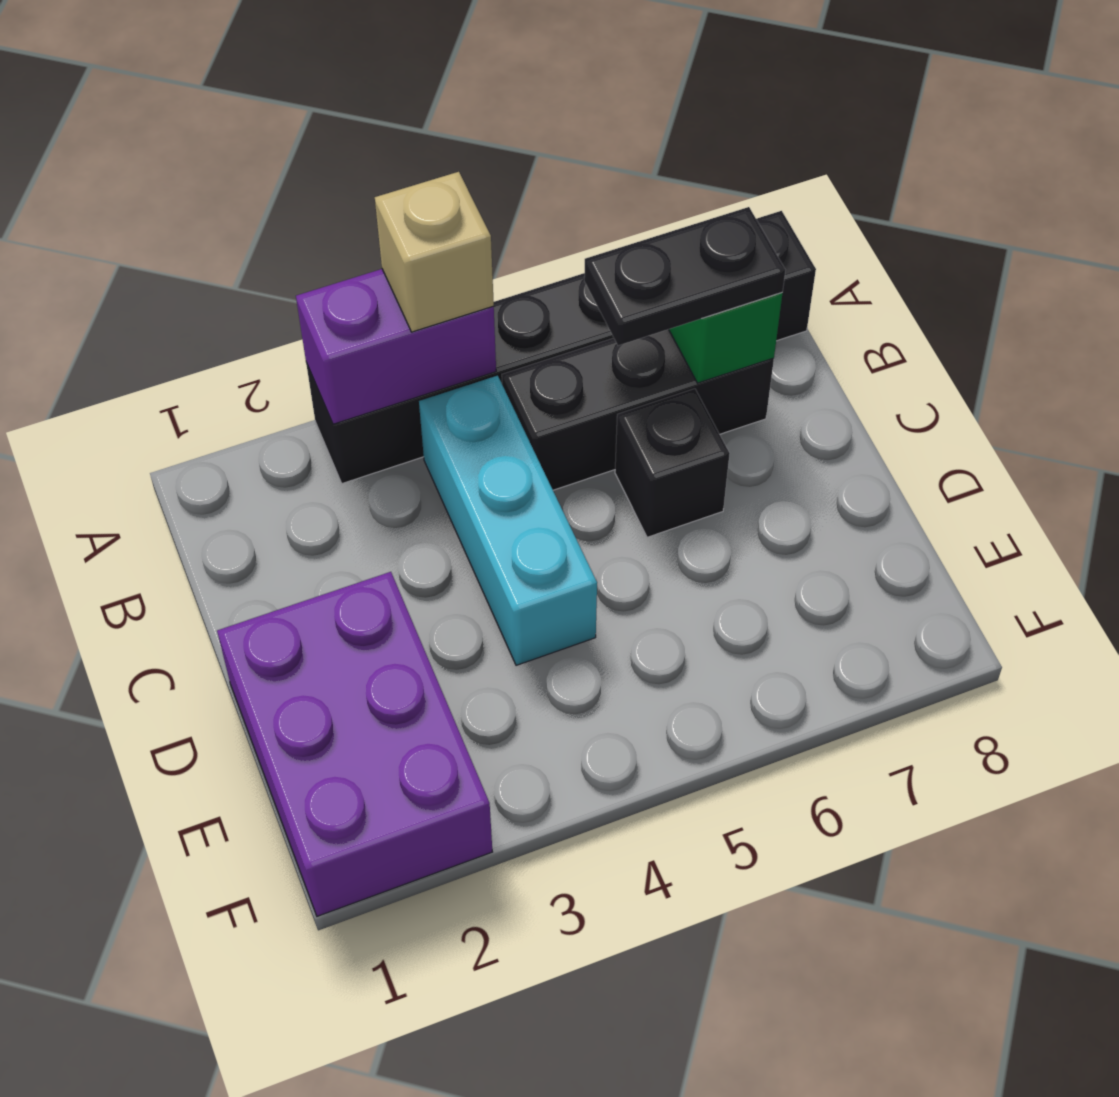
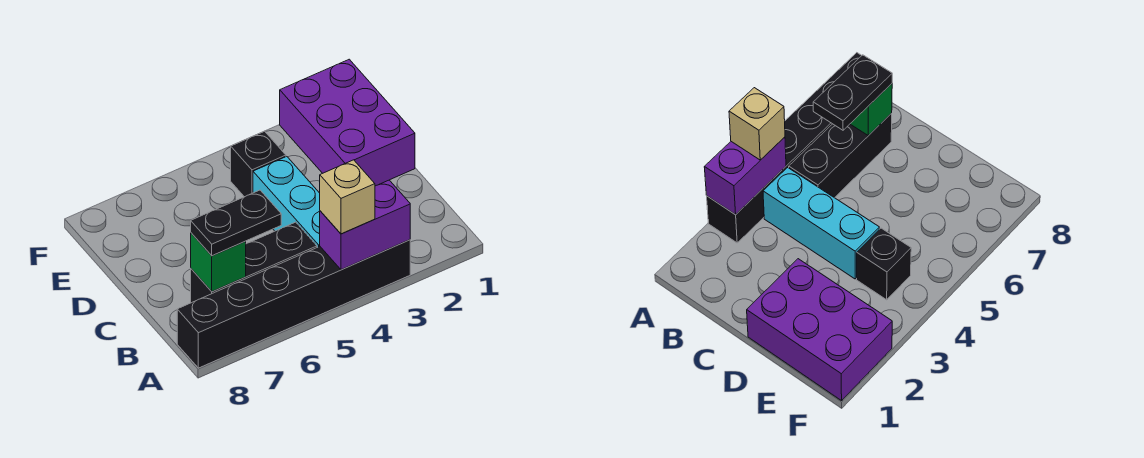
black 1x1 brick [615,389,730,537] -> black 1x1 brick moved to [231,131,286,197]

